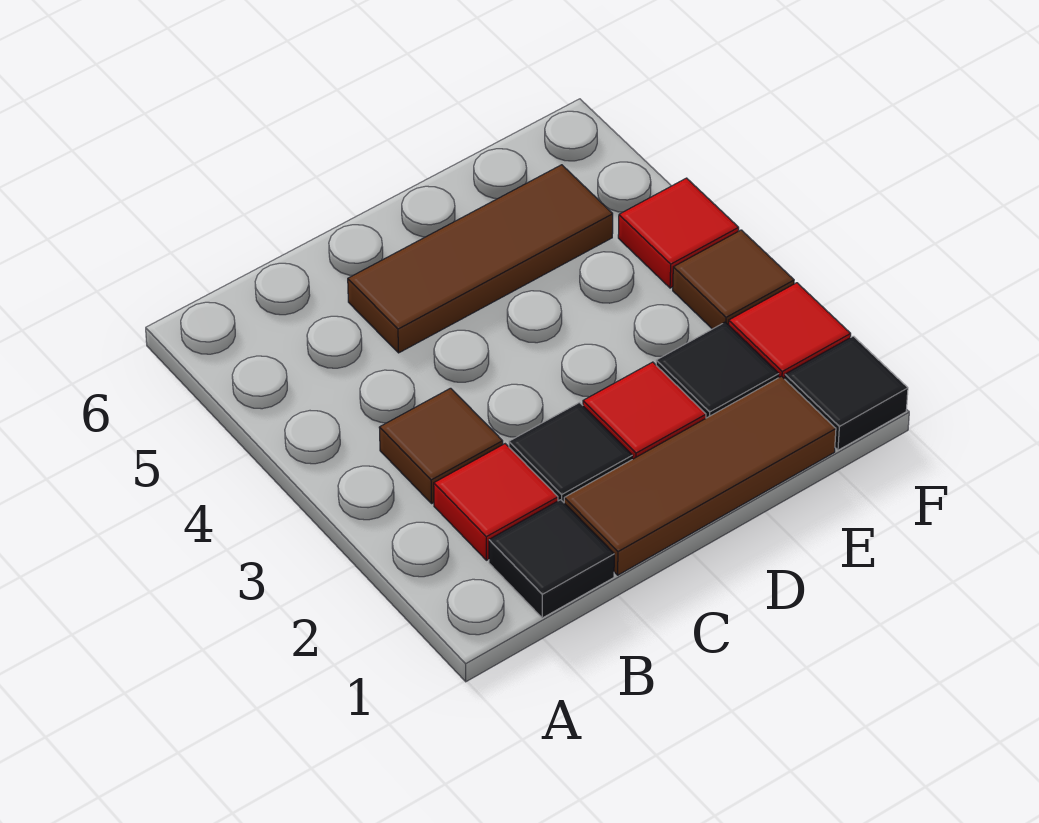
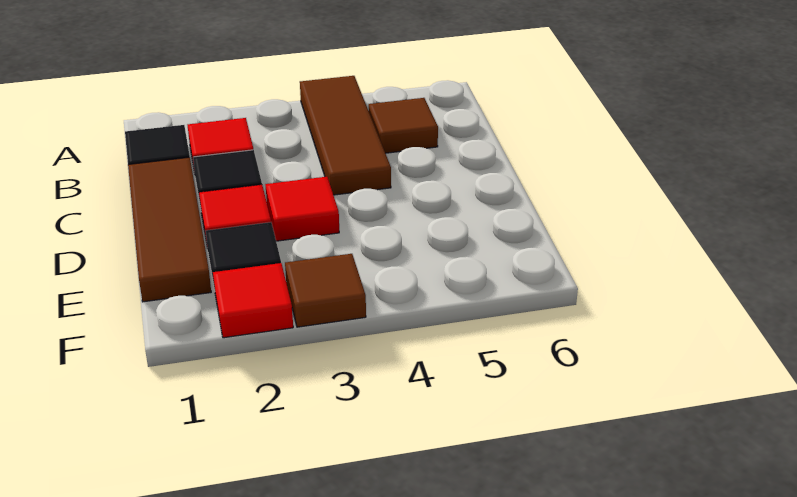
brown 1x1 tile [379,388,503,503] -> brown 1x1 tile moved to [369,98,438,153]
brown 1x3 tile [348,165,613,353] -> brown 1x3 tile moved to [300,76,391,195]
black 1x1 tile [785,336,908,450] -> none
red 1x1 tile [618,178,739,288] -> red 1x1 tile moved to [265,177,339,241]

